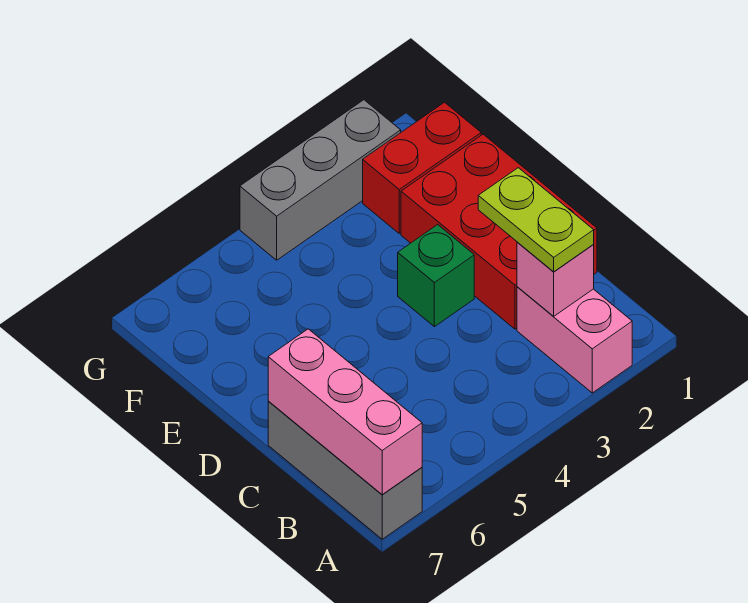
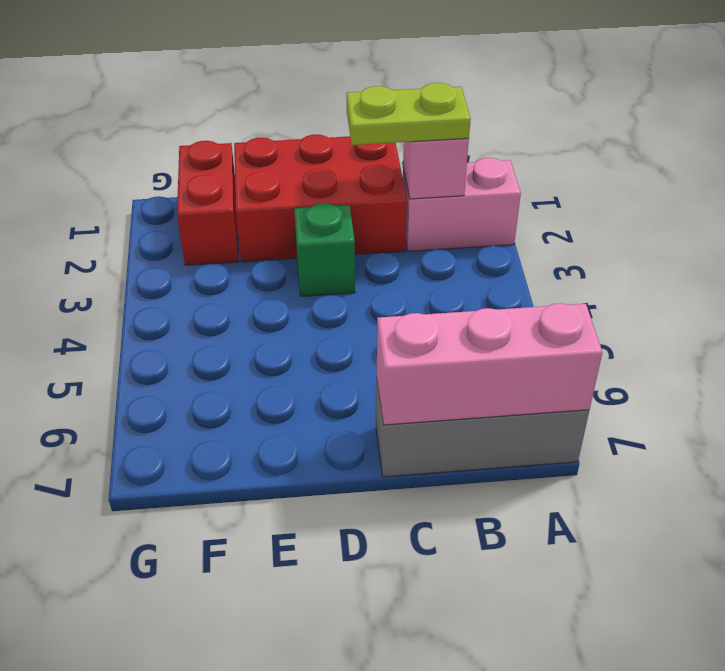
grey 1x3 brick [240,100,401,260] -> none

